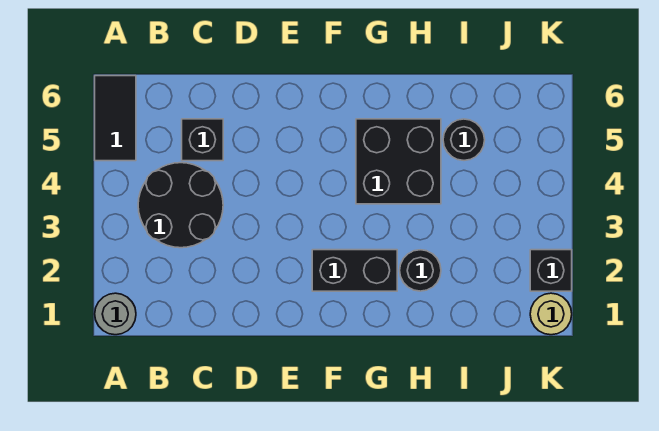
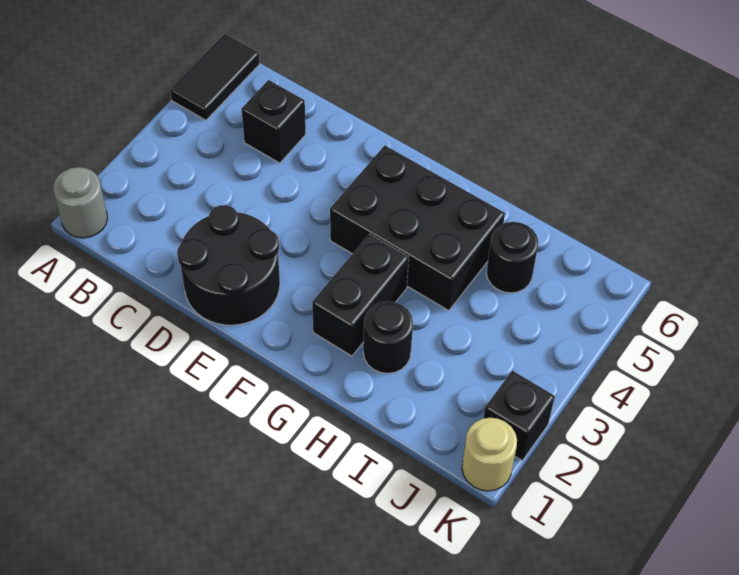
black 2x2 round brick [138,163,223,248] -> black 2x2 round brick moved to [177,205,280,325]
black 1x2 brick [312,250,397,291] -> black 1x2 brick turned to [312,234,409,356]
black 2x2 brick [356,119,441,204] -> black 2x3 brick [330,145,505,311]

